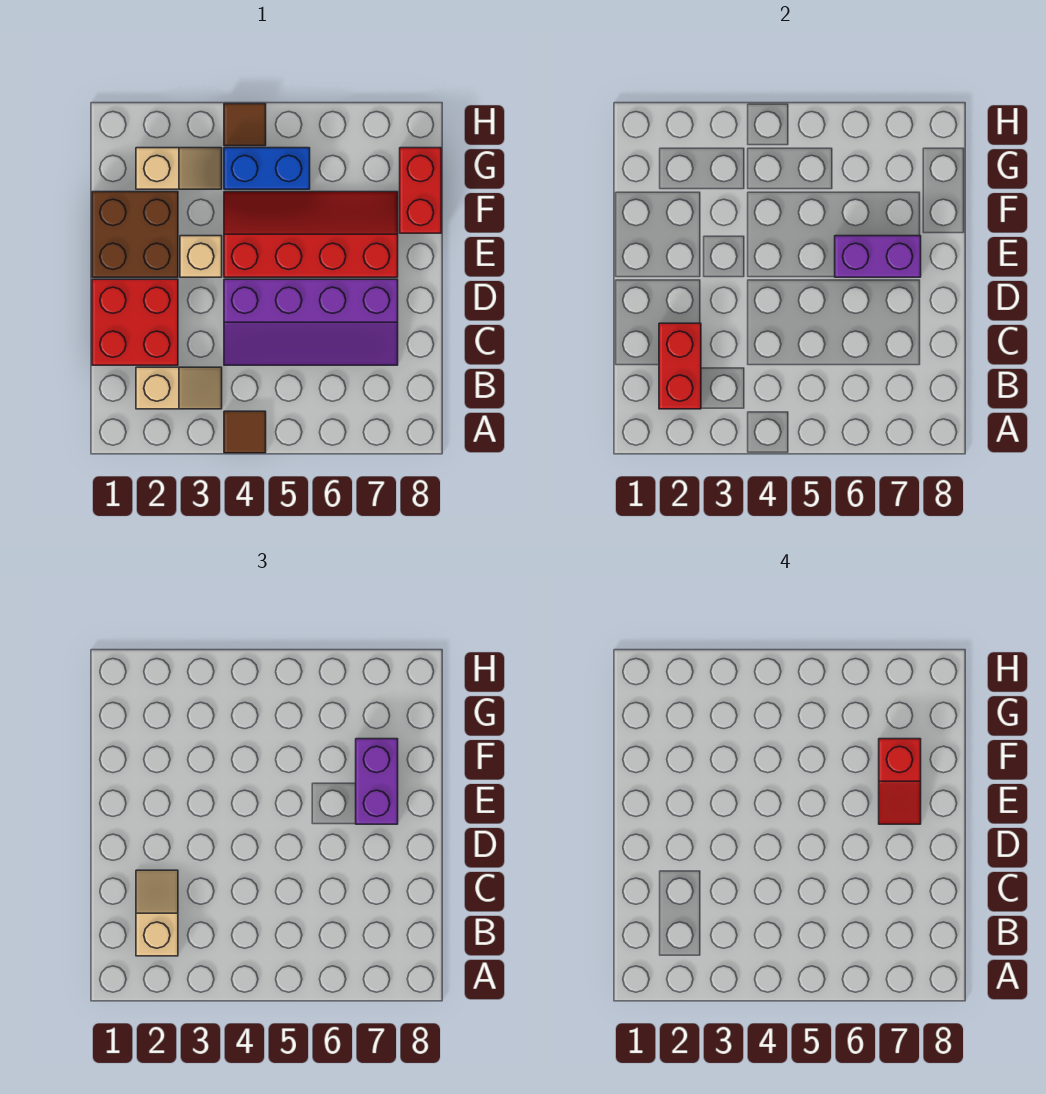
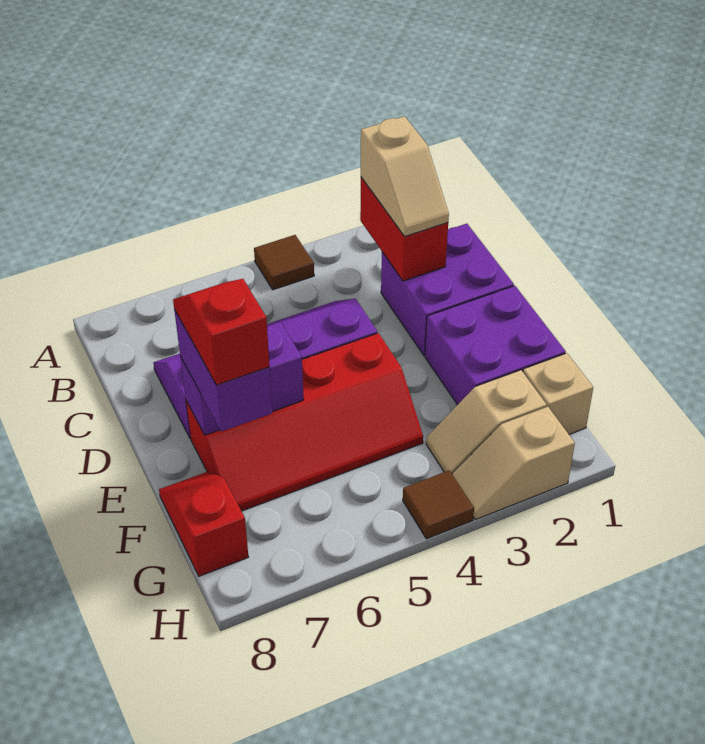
tan 1x2 slope [136,367,222,409] -> tan 1x2 slope moved to [452,407,575,520]
red 2x2 brick [92,279,178,365] -> purple 2x2 brick [381,224,514,356]
brown 2x2 brick [92,192,178,277] -> purple 2x2 brick [425,286,566,405]
tan 1x1 brick [180,236,222,277] -> tan 1x1 brick moved to [523,353,593,434]
red 1x2 brick [400,148,441,233] -> red 1x2 slope [159,472,248,576]
blue 1x2 brick [224,148,310,189] -> none

